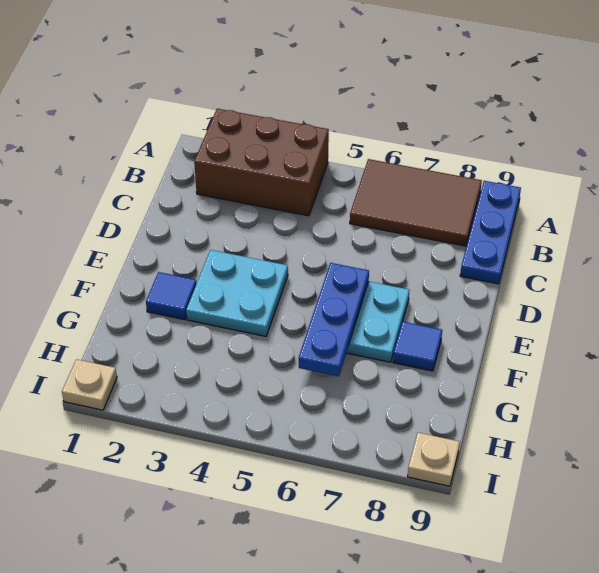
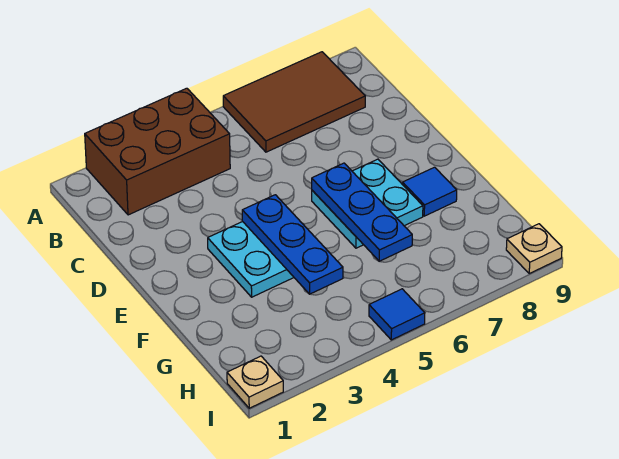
blue 1x3 plate [460,181,521,284] -> blue 1x3 plate moved to [242,195,343,294]
blue 1x1 tile [146,272,197,320] -> blue 1x1 tile moved to [369,289,425,340]

